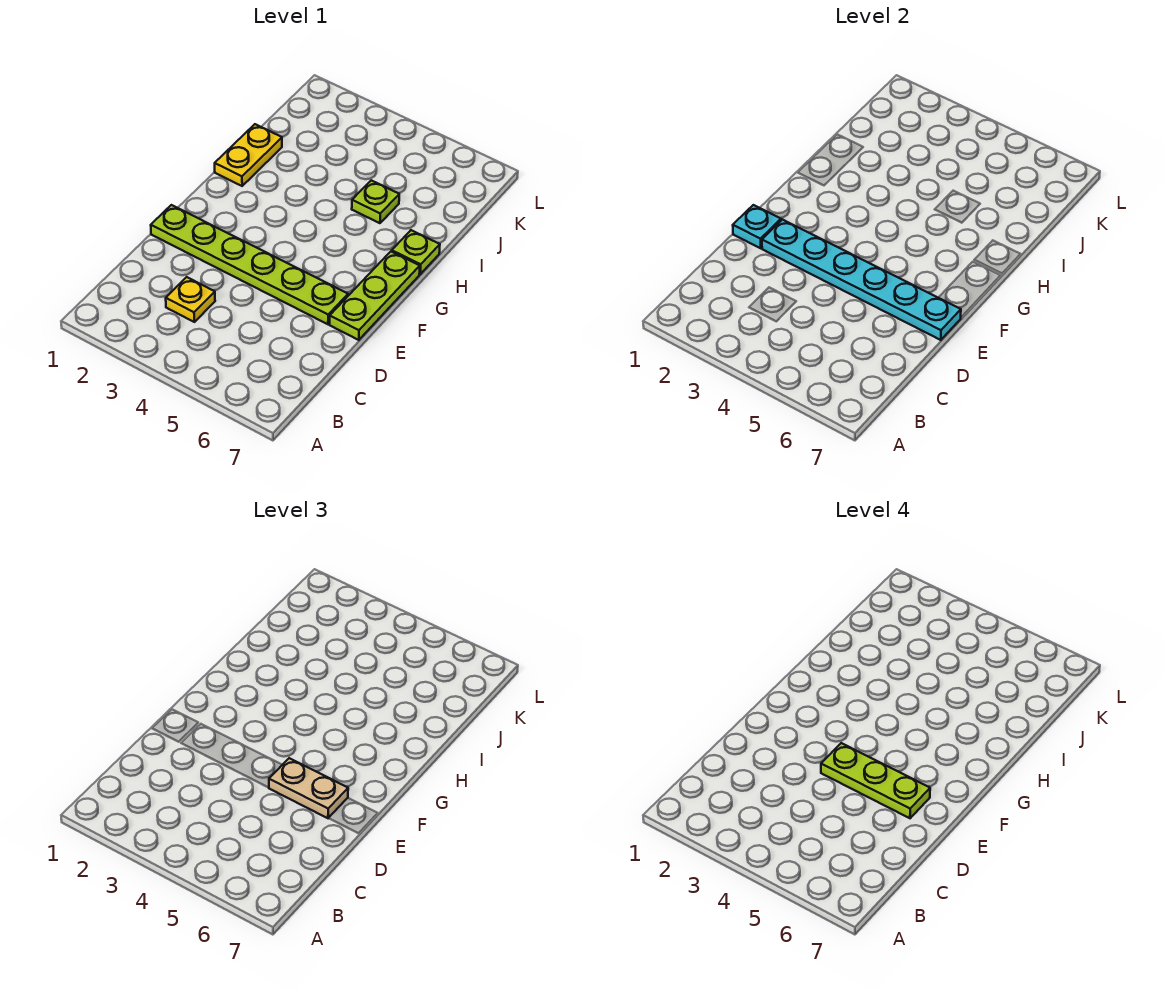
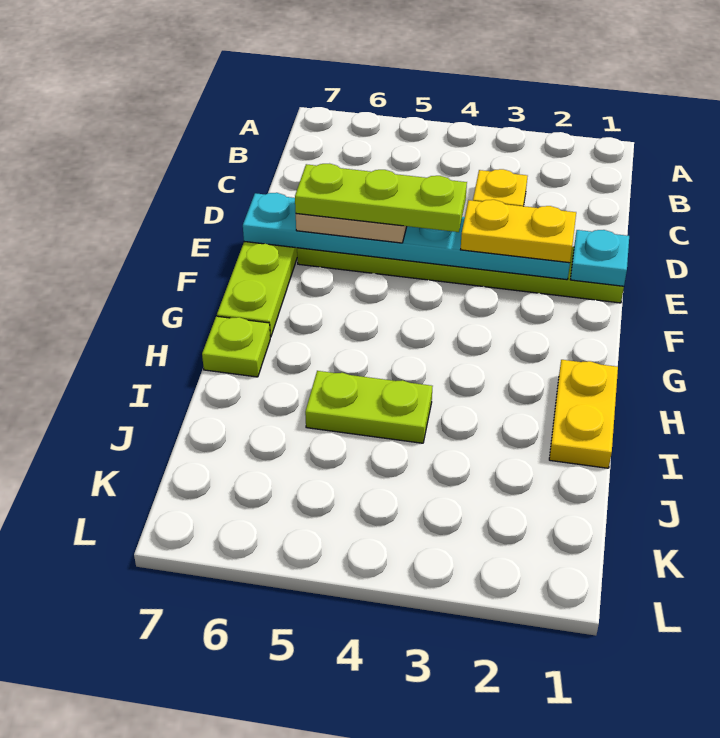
none -> yellow 1x2 plate [461,200,576,263]
lime 1x1 plate [352,180,399,223] -> lime 1x2 plate [305,371,433,443]

